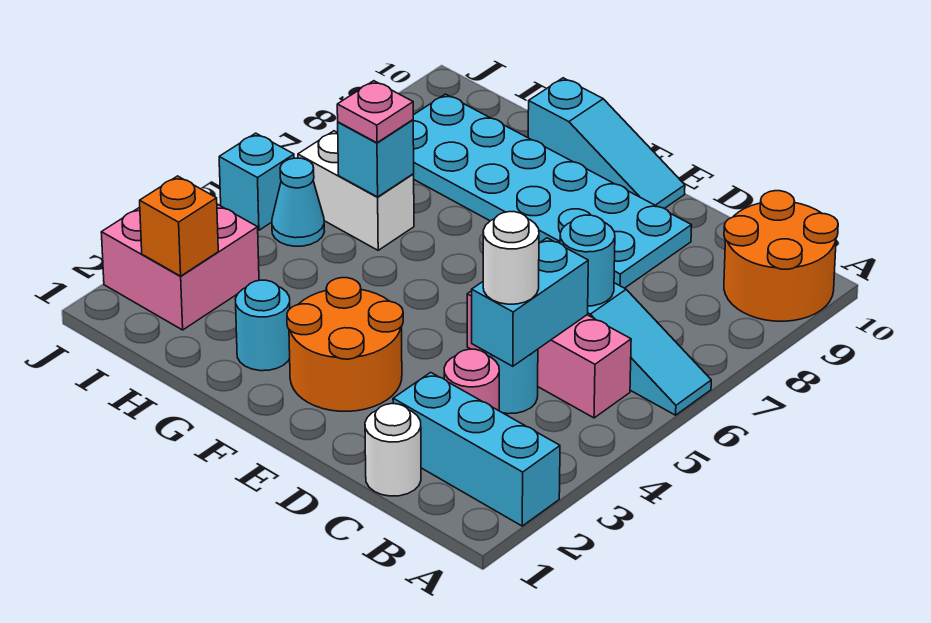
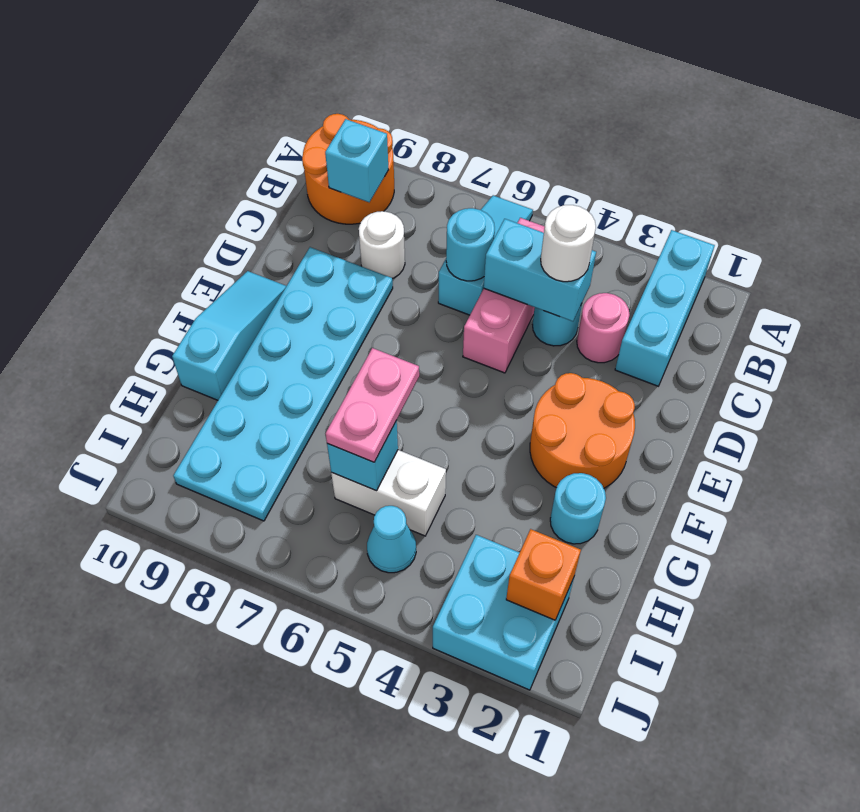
white 1x1 round brick [365,404,421,496] -> white 1x1 round brick moved to [359,211,405,279]
white 1x2 brick [298,131,414,250] -> white 1x2 brick turned to [331,450,446,536]
pink 1x1 plate [337,81,413,143] -> pink 1x2 plate [326,348,419,462]
pink 2x2 brick [101,204,259,330] -> cyan 2x2 brick [433,535,574,690]
cyan 1x1 brick [219,133,294,230] -> cyan 1x1 brick moved to [325,119,389,202]

